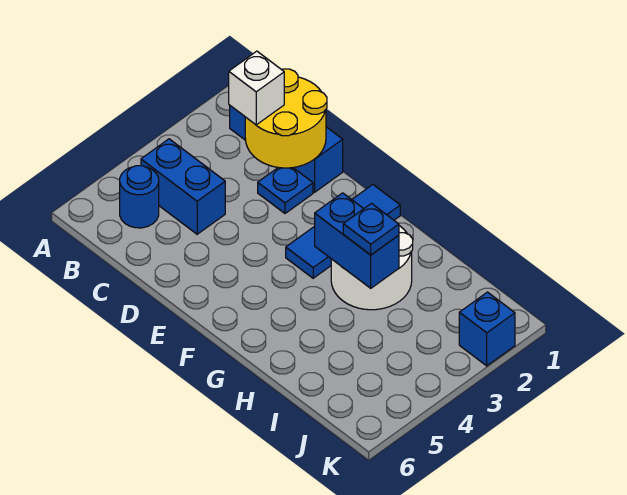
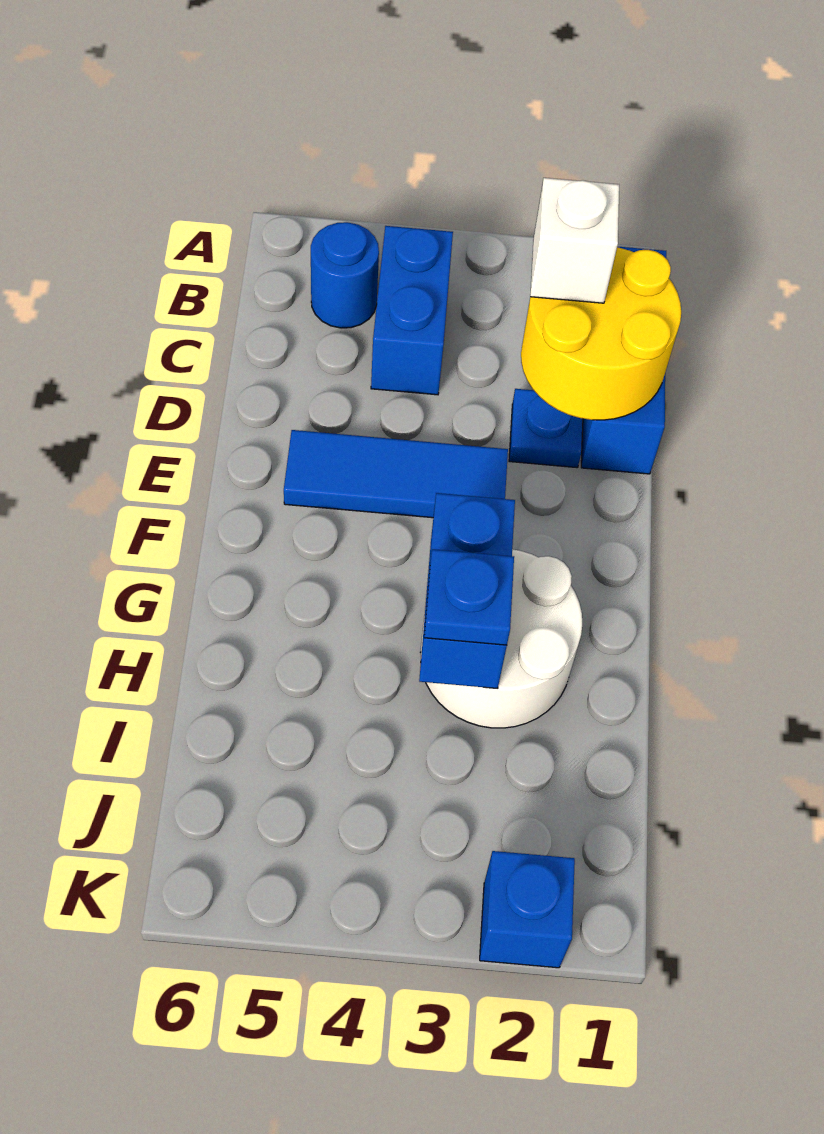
blue 1x3 tile [286,185,400,278] -> blue 1x3 tile moved to [284,430,508,518]

